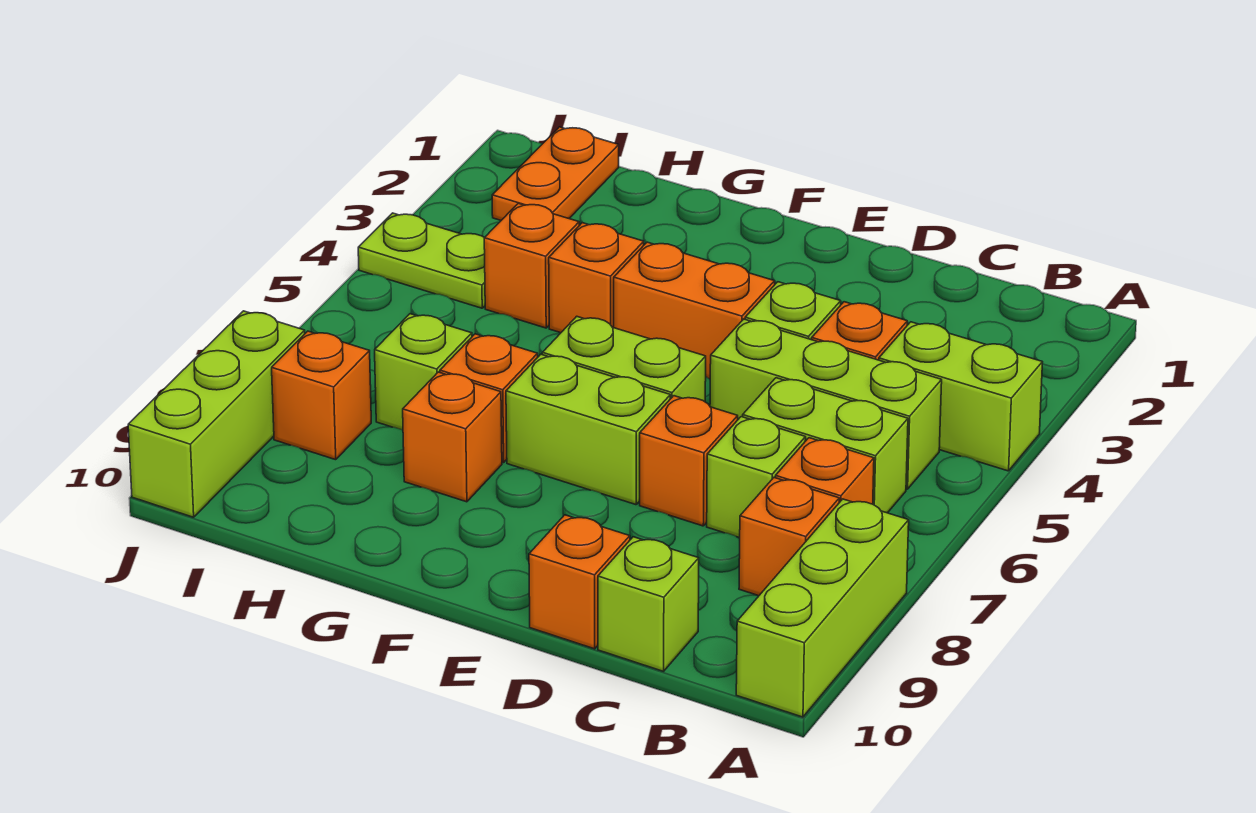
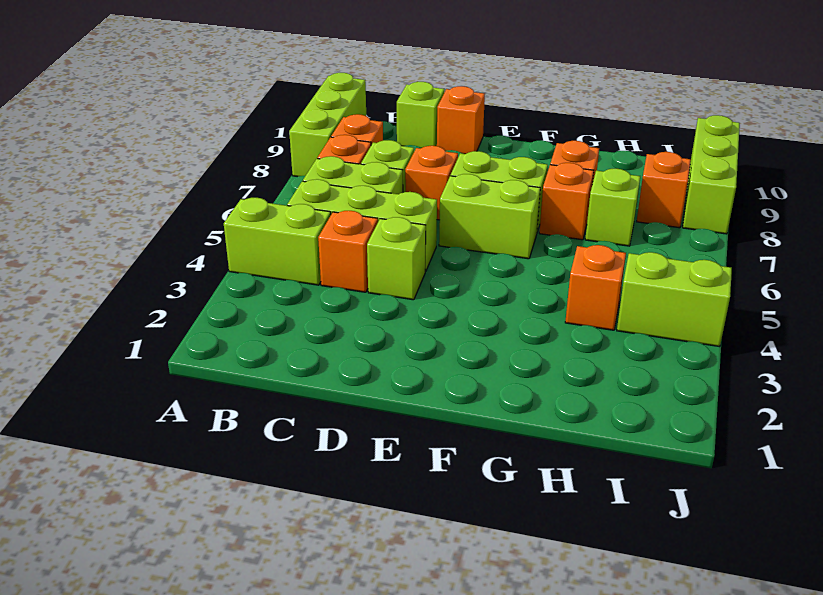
orange 1x2 brick [614,242,775,379] -> none
orange 1x1 brick [549,223,644,333] -> none
orange 1x2 plate [492,127,619,220] -> none
lime 1x2 plate [358,213,485,308] -> lime 1x2 brick [617,252,732,347]

